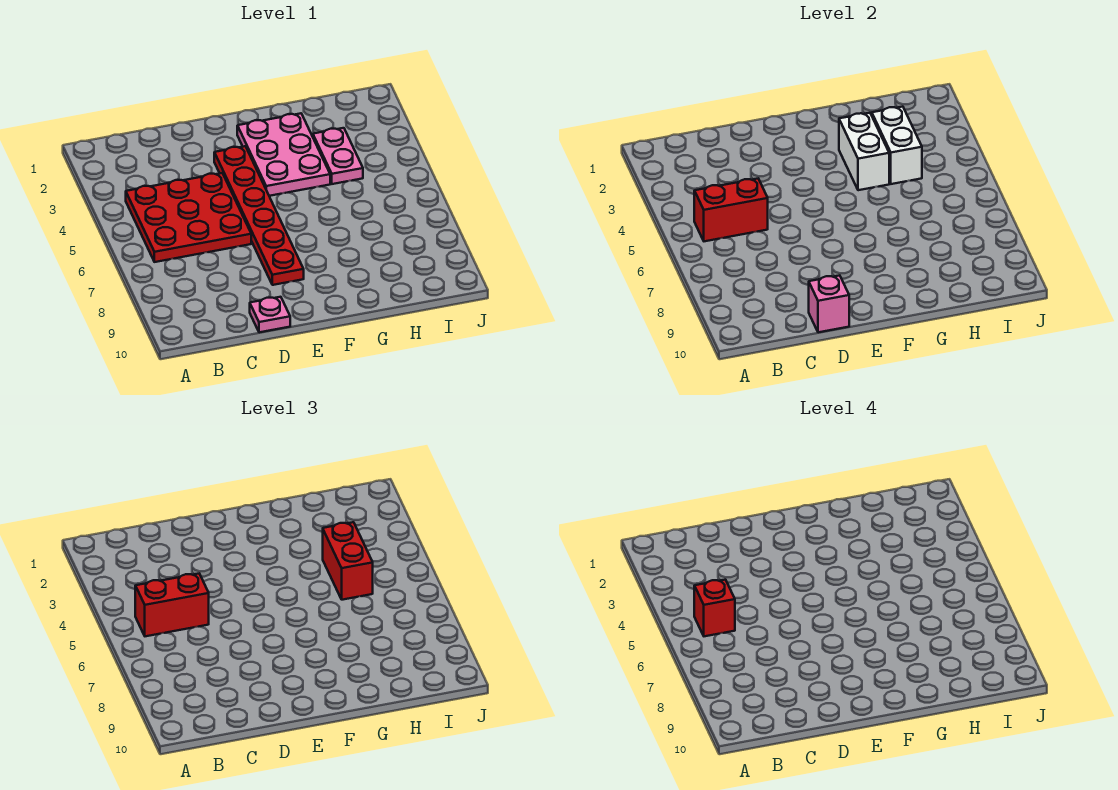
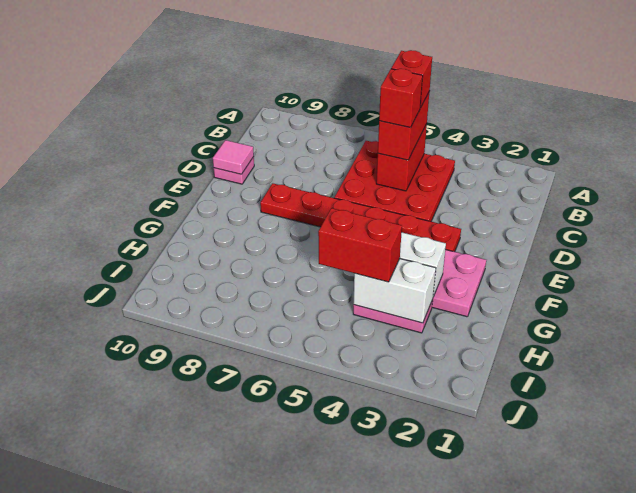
none -> red 1x1 brick [379,69,423,127]
pink 1x1 brick [809,276,849,332] -> pink 1x1 tile [213,140,254,174]

